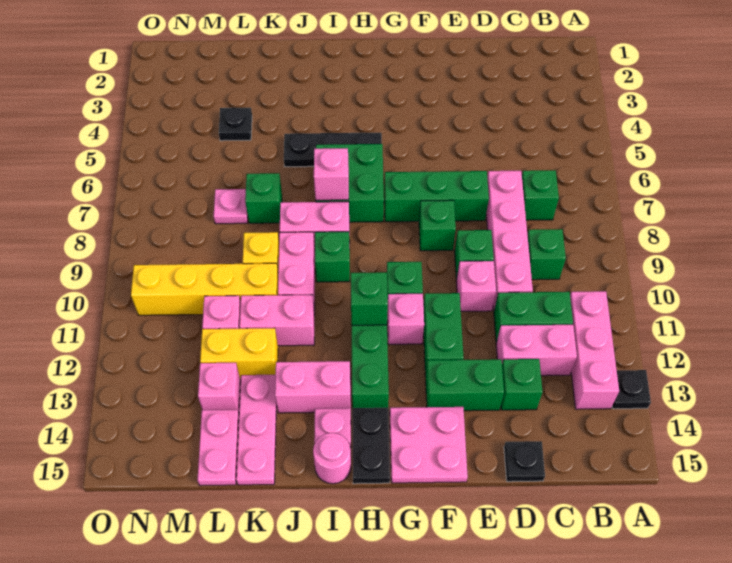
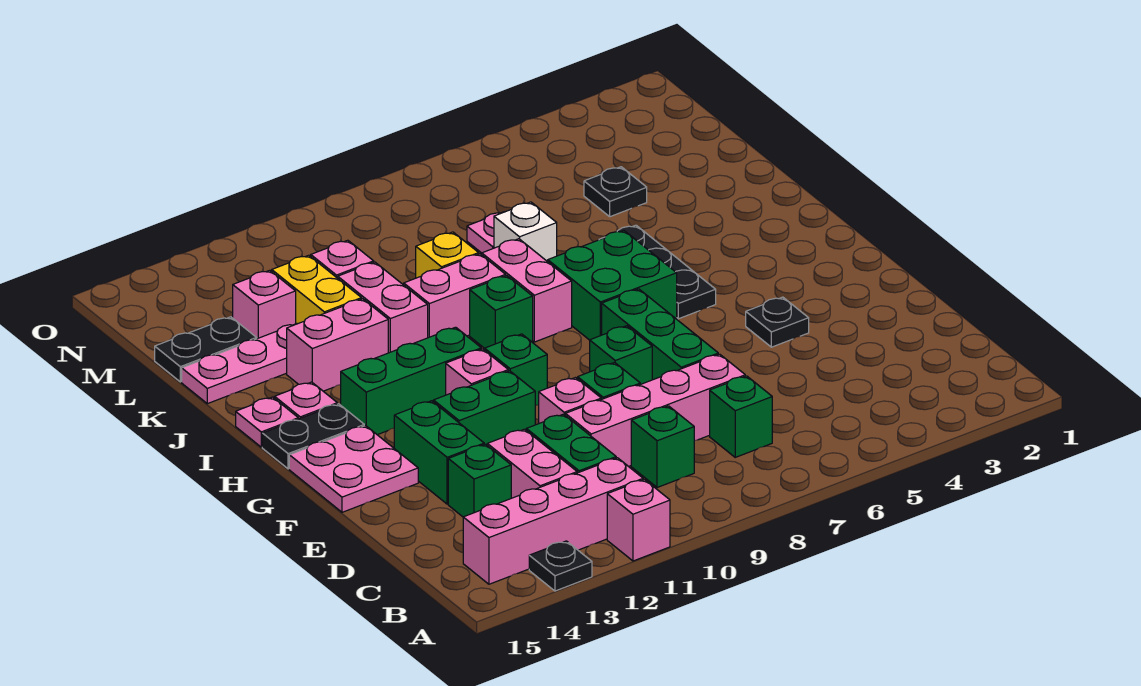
pink 1x3 brick [570,291,619,409] -> pink 1x4 brick [463,458,643,584]
black 1x1 plate [504,441,545,482] -> black 1x1 plate moved to [746,297,809,347]
green 1x1 brick [351,272,388,325] -> none
pink 1x1 brick [314,148,349,200] -> pink 1x1 brick moved to [607,479,670,561]
pink 1x2 brick [275,361,351,413] -> pink 1x2 brick turned to [287,299,388,391]
pink 1x1 round brick [313,433,351,484] -> pink 1x1 plate [236,397,298,447]
green 1x1 brick [245,173,282,223] -> white 1x1 brick [494,202,557,262]
yellow 1x4 brick [131,263,278,315] -> none
pink 1x2 plate [197,410,239,486] -> black 1x2 plate [155,317,257,382]

